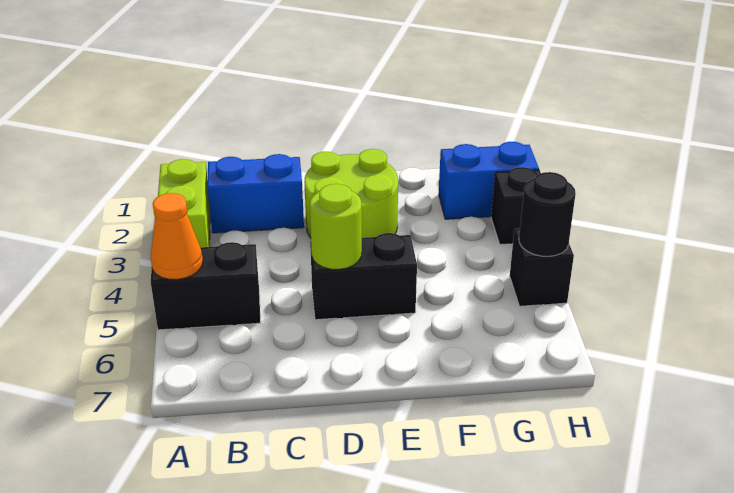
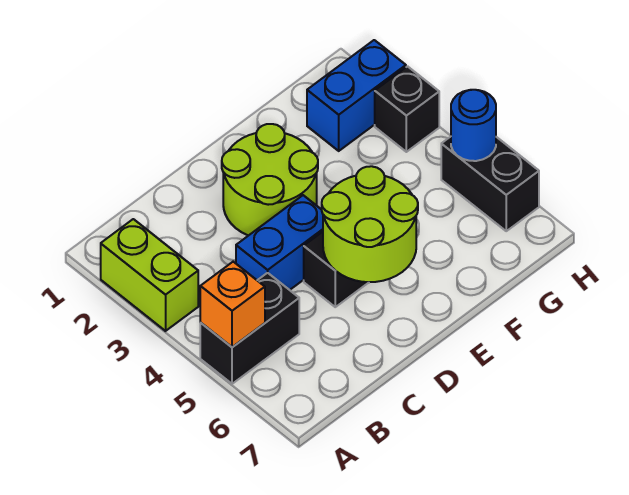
orange 1x1 cone [151,193,203,280] -> orange 1x1 brick [200,262,265,347]
blue 1x2 brick [207,154,304,233] -> blue 1x2 brick moved to [236,195,323,290]
lime 1x1 round brick [310,184,362,269] -> lime 2x2 round brick [322,166,418,282]
black 1x1 brick [510,228,574,306] -> black 1x2 brick [441,137,539,231]
black 1x1 round brick [519,172,576,256] -> blue 1x1 round brick [451,90,496,161]

